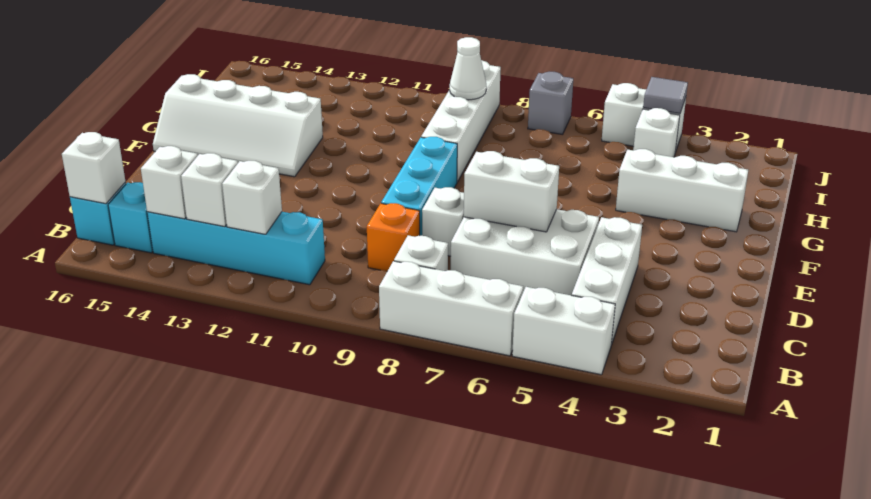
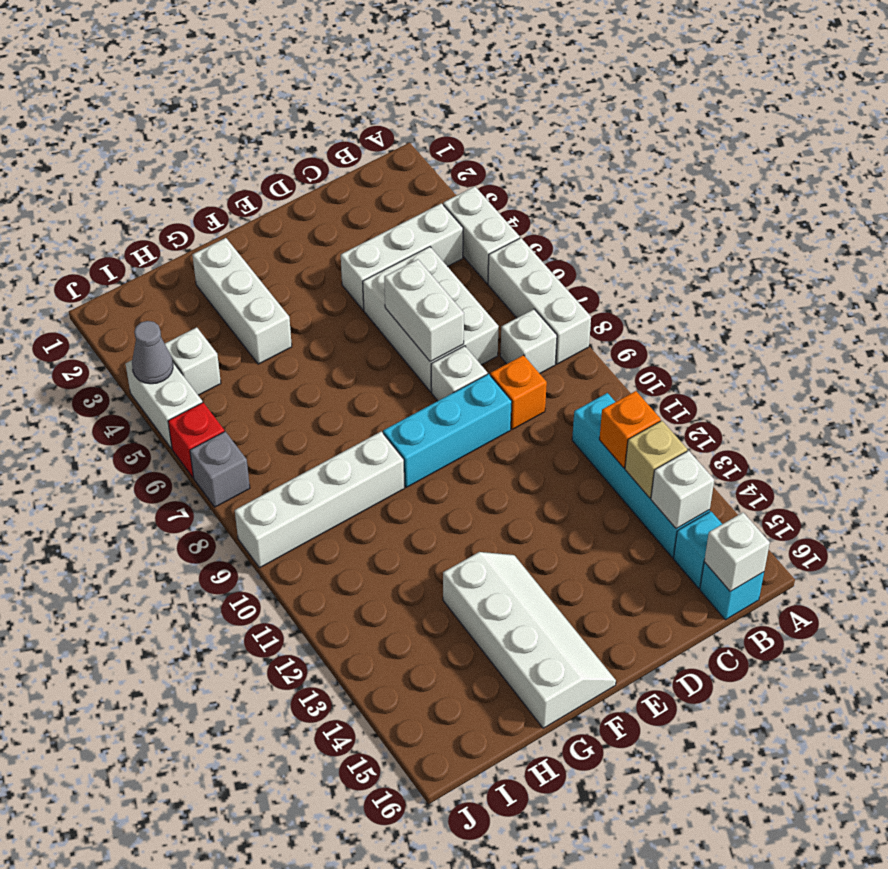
white 1x1 brick [222,161,282,234] -> orange 1x1 brick [599,391,661,468]
white 1x1 brick [181,153,238,227] -> tan 1x1 brick [625,421,687,498]
white 1x1 cone [450,37,486,100] -> none
grey 1x1 tile [643,77,688,113] -> grey 1x1 cone [132,321,173,384]
none -> red 1x1 brick [168,403,225,478]

